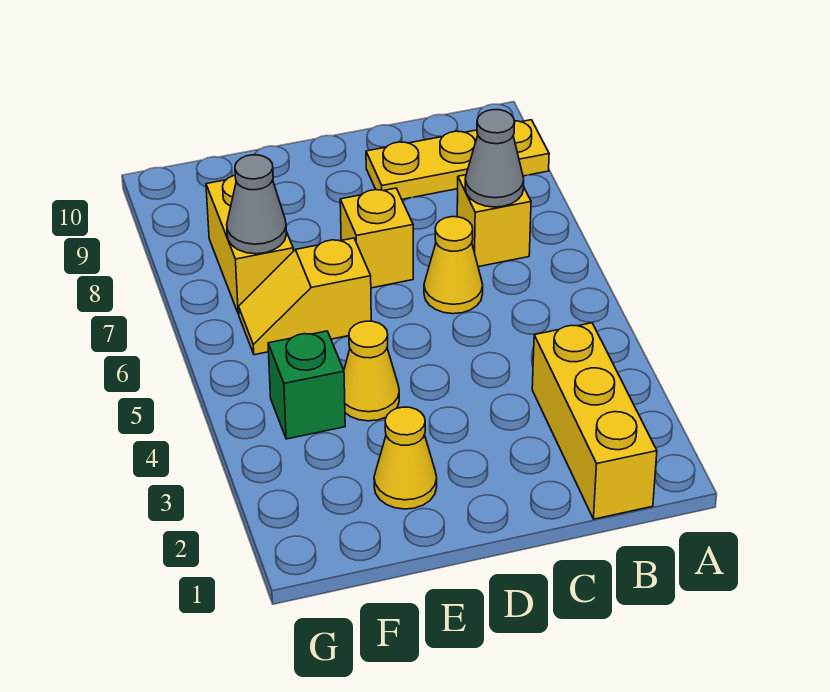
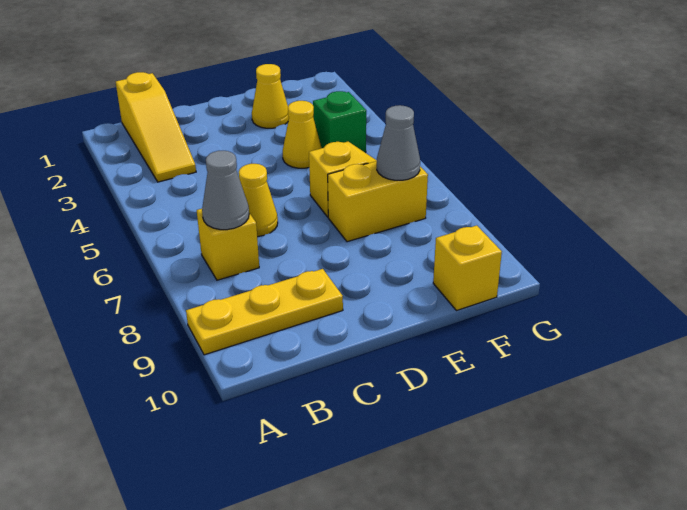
yellow 1x3 brick [532,323,657,519] -> yellow 1x3 slope [116,72,196,182]
yellow 1x1 brick [340,188,413,288] -> yellow 1x1 brick moved to [433,225,502,311]
yellow 1x2 brick [206,175,293,314] -> yellow 1x2 brick turned to [328,161,428,242]

